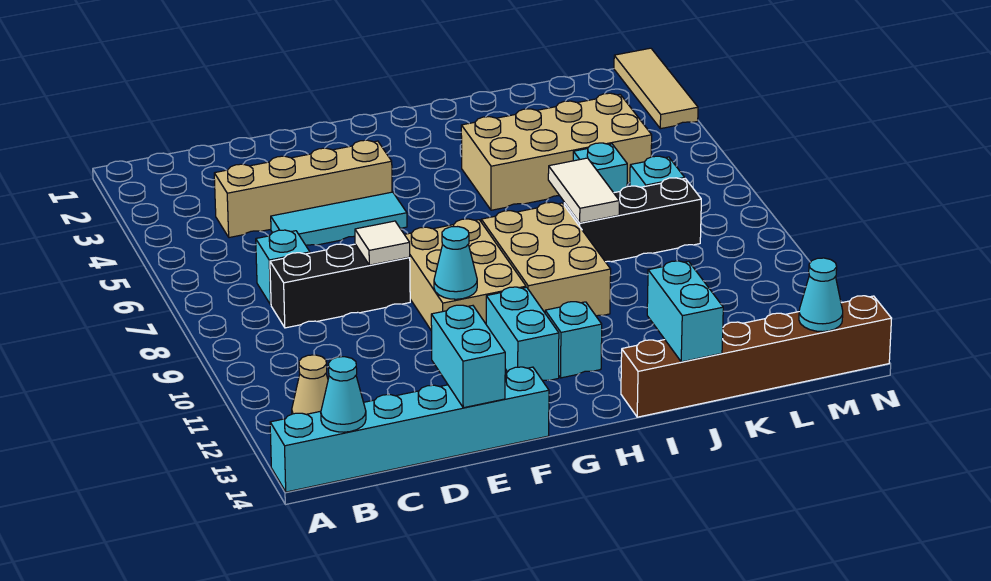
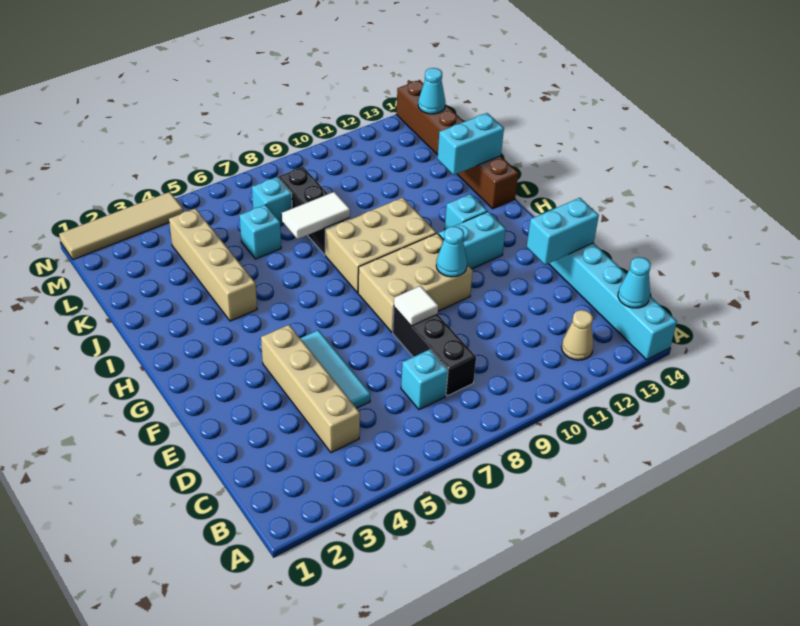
tan 2x4 brick [461,93,652,210] -> tan 1x4 brick [169,208,257,321]
tan 1x3 tile [614,48,698,129] -> tan 1x4 tile [59,192,183,260]

